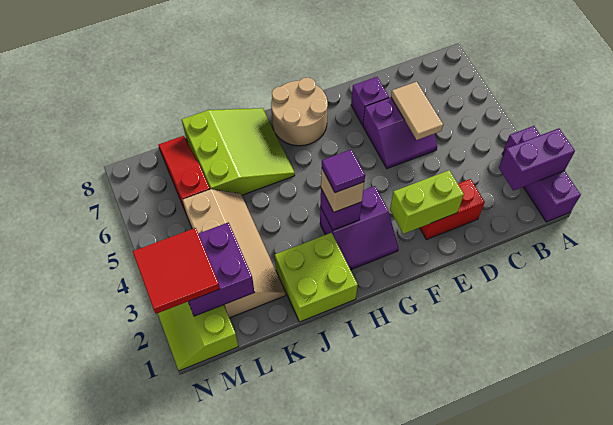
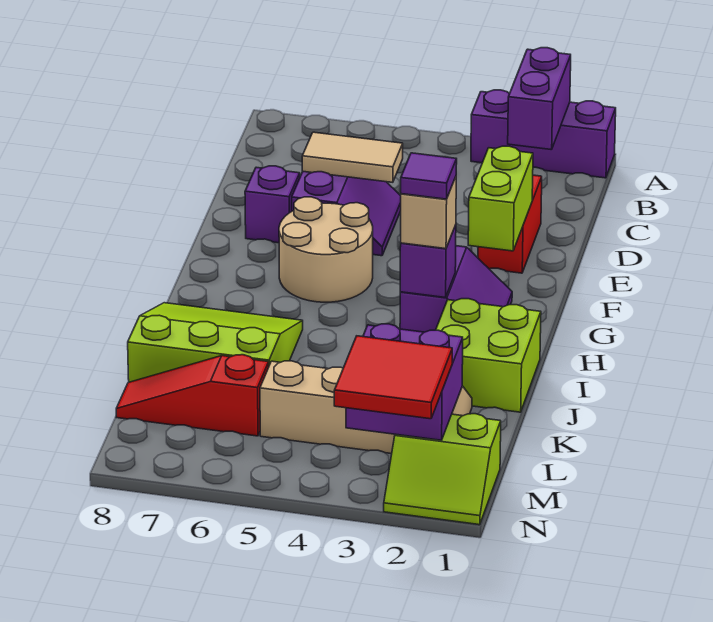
tan 2x2 round brick [271,77,328,146] -> tan 2x2 round brick moved to [279,197,373,302]

